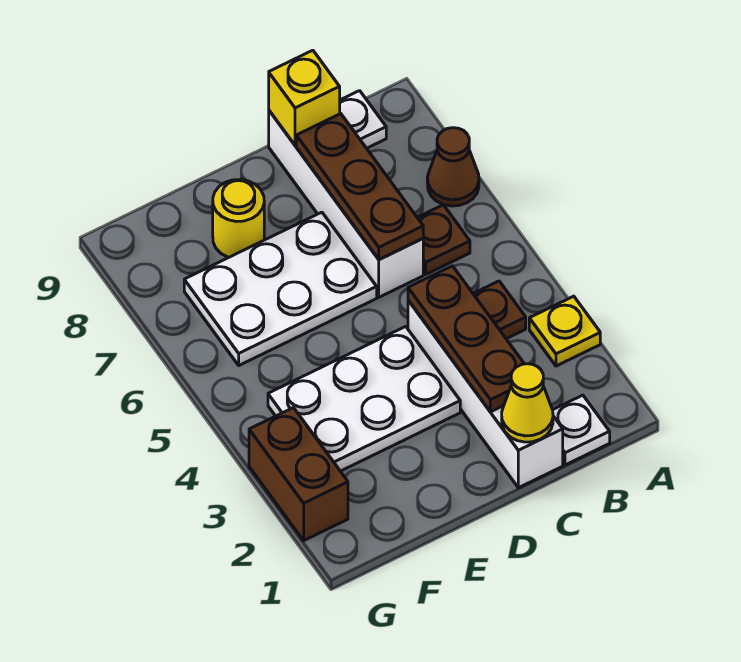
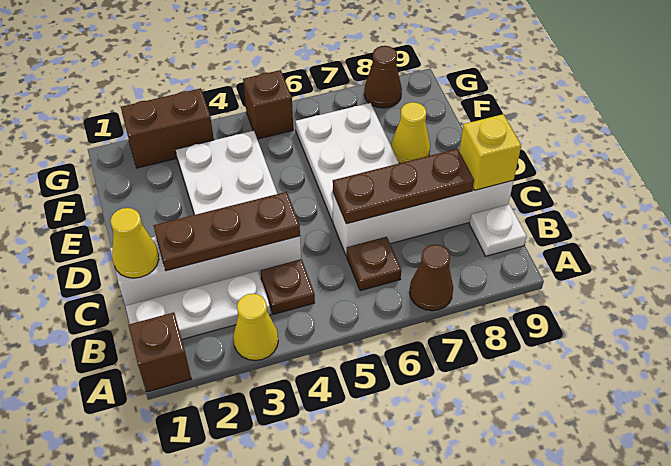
none -> brown 1x1 brick [129,312,191,392]
yellow 1x1 plate [529,296,600,366] -> yellow 1x1 cone [233,294,278,360]
white 1x1 plate [553,395,610,465] -> white 1x3 plate [125,271,271,339]
yellow 1x1 round brick [213,179,264,257] -> yellow 1x1 cone [391,102,430,163]
none -> brown 1x1 brick [243,70,293,139]
none -> brown 1x1 cone [364,46,402,108]

